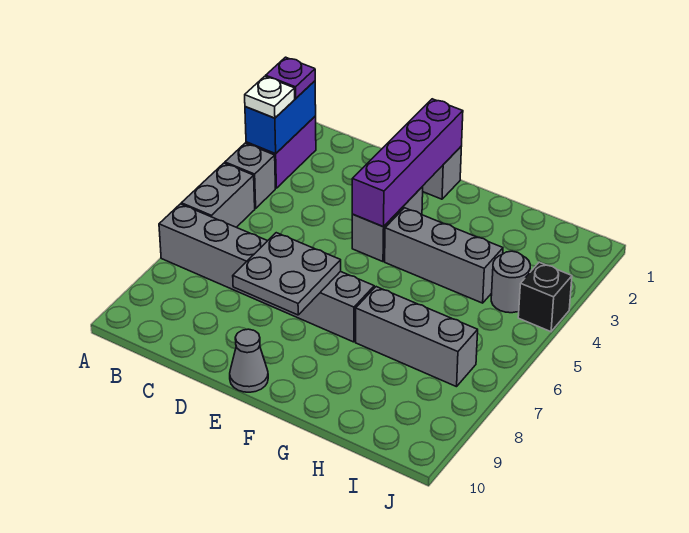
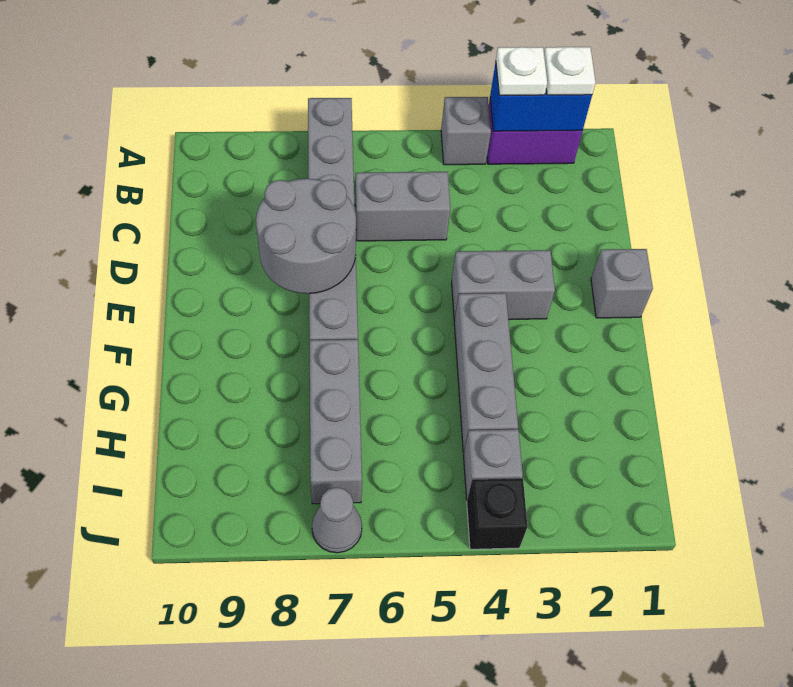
purple 1x1 plate [266,57,315,98] -> white 1x1 plate [544,47,596,95]
grey 1x2 brick [181,163,255,227] -> grey 1x2 brick moved to [355,172,450,241]
grey 2x2 plate [233,233,341,315] -> grey 2x2 round brick [256,179,356,294]
purple 1x4 brick [352,99,463,227] -> none
grey 1x1 cone [230,329,268,392] -> grey 1x1 cone moved to [312,487,362,553]
grey 1x1 round brick [491,251,530,313] -> grey 1x1 brick [464,429,523,499]

